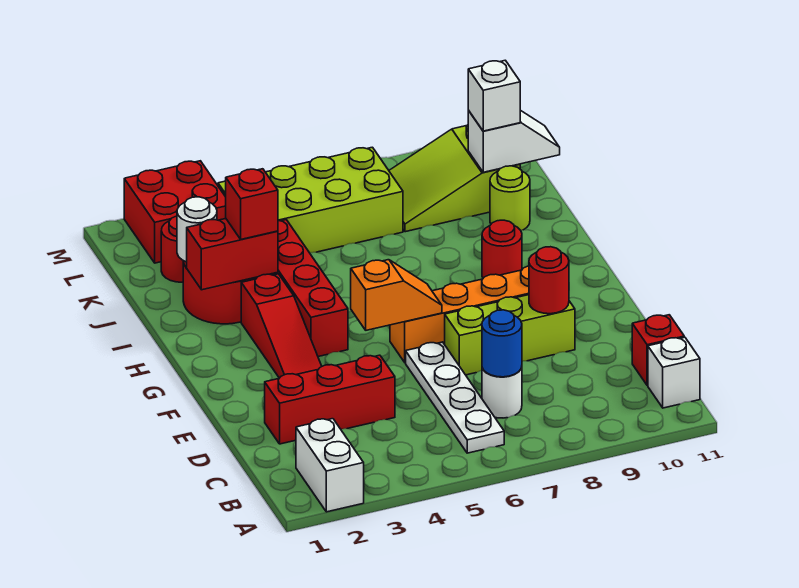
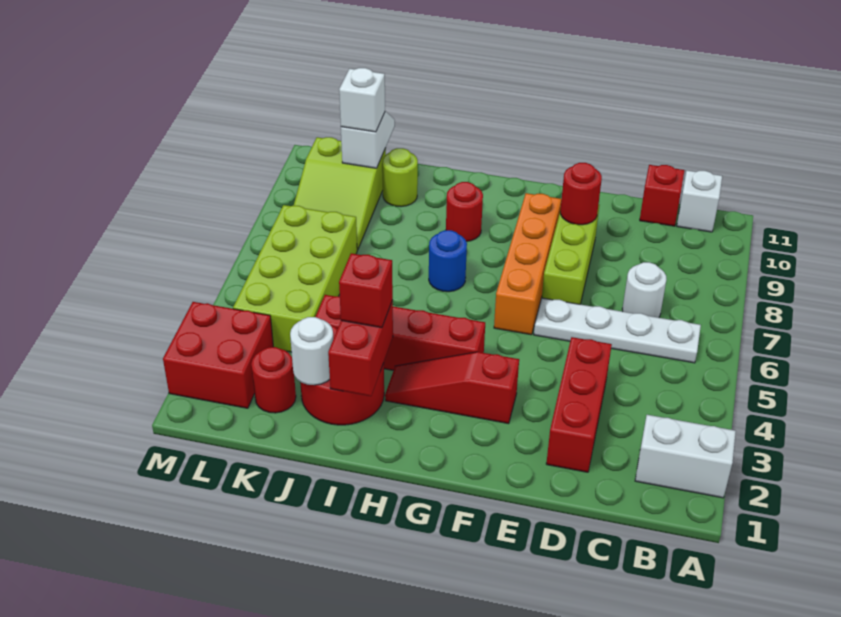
blue 1x1 round brick [482,310,522,377] -> blue 1x1 round brick moved to [429,230,467,292]
red 1x3 slope [241,274,322,378] -> red 1x3 slope turned to [385,352,519,424]
orange 1x2 slope [351,260,442,330] -> none

